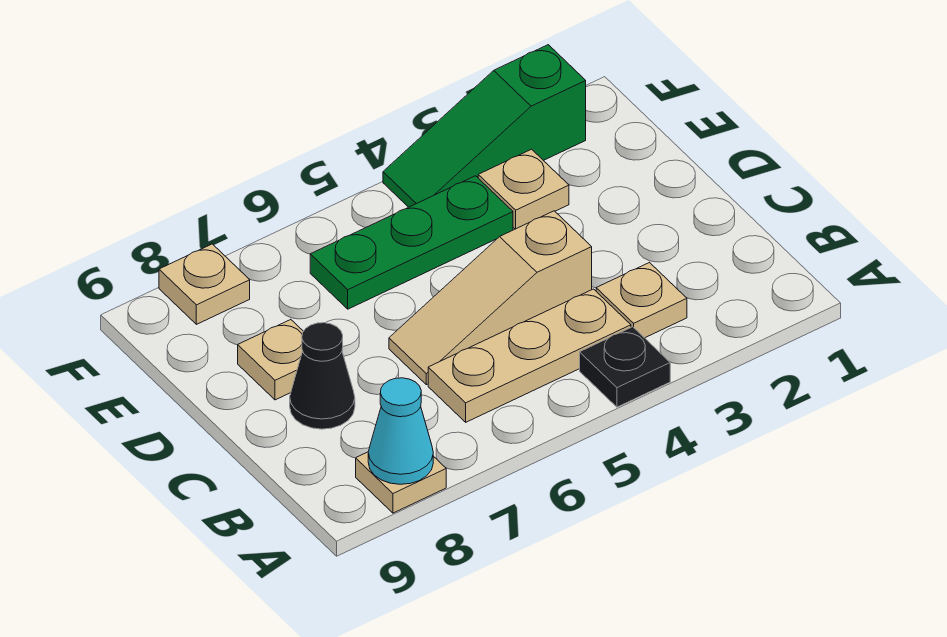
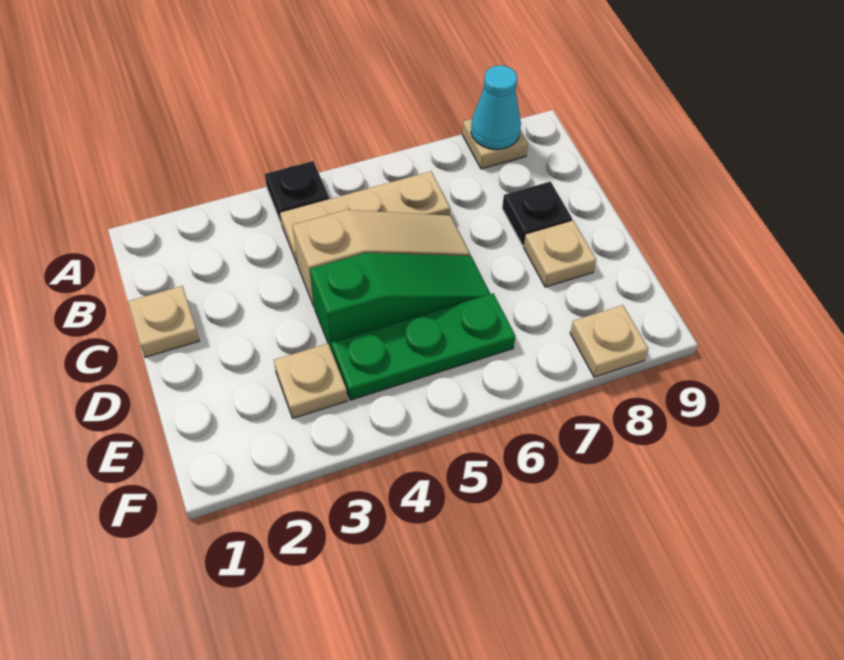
tan 1x1 plate [596,263,687,338] -> tan 1x1 plate moved to [128,286,200,357]
black 1x1 cone [290,323,355,429] -> black 1x1 plate [502,182,572,246]
green 1x3 slope [383,45,586,207] -> green 1x3 slope moved to [310,253,490,351]

